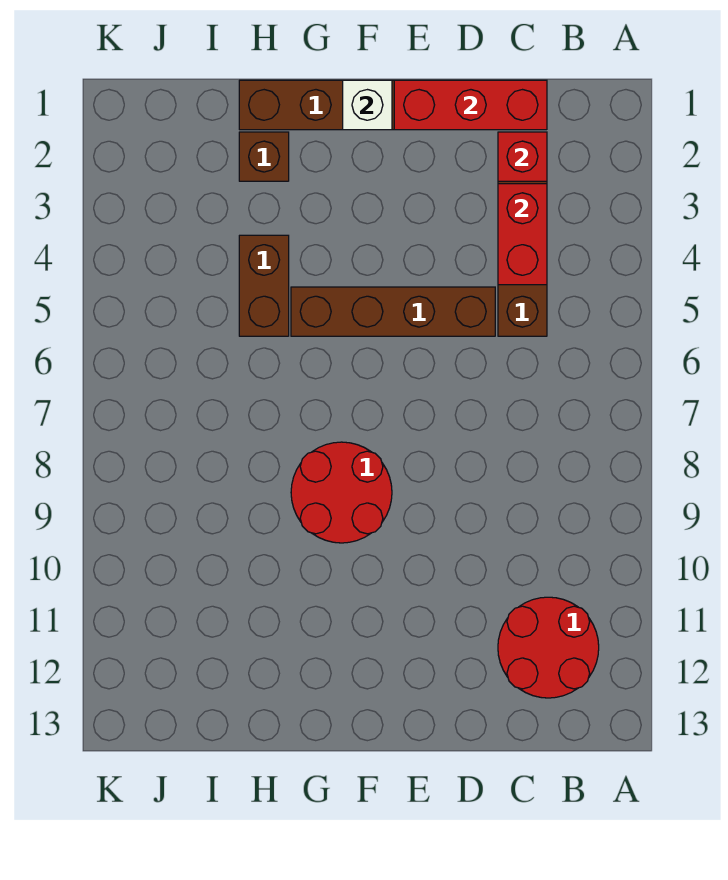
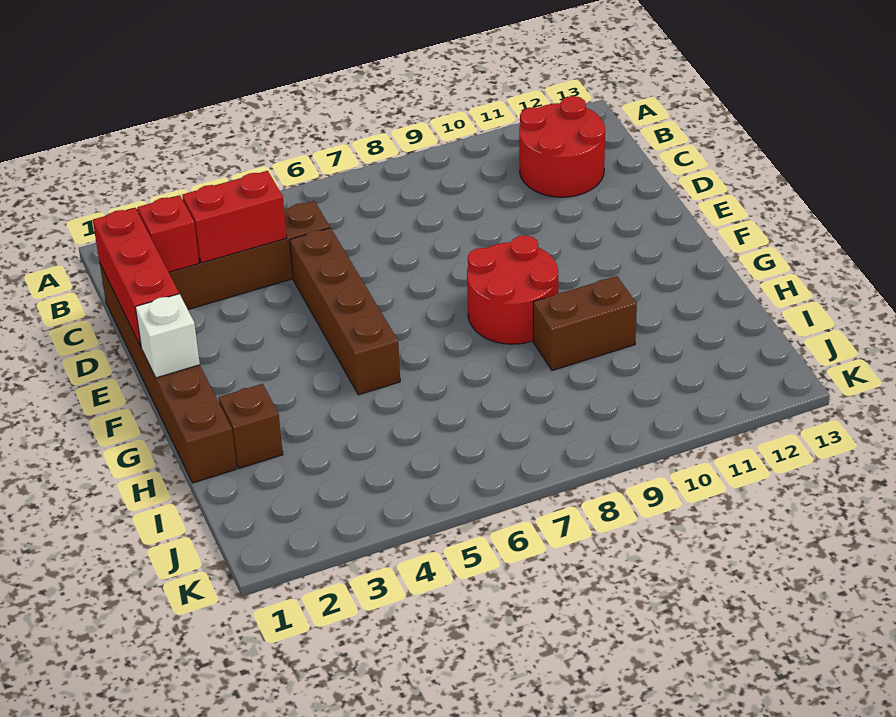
brown 1x2 brick [239,235,289,336] -> brown 1x2 brick moved to [533,276,637,371]

